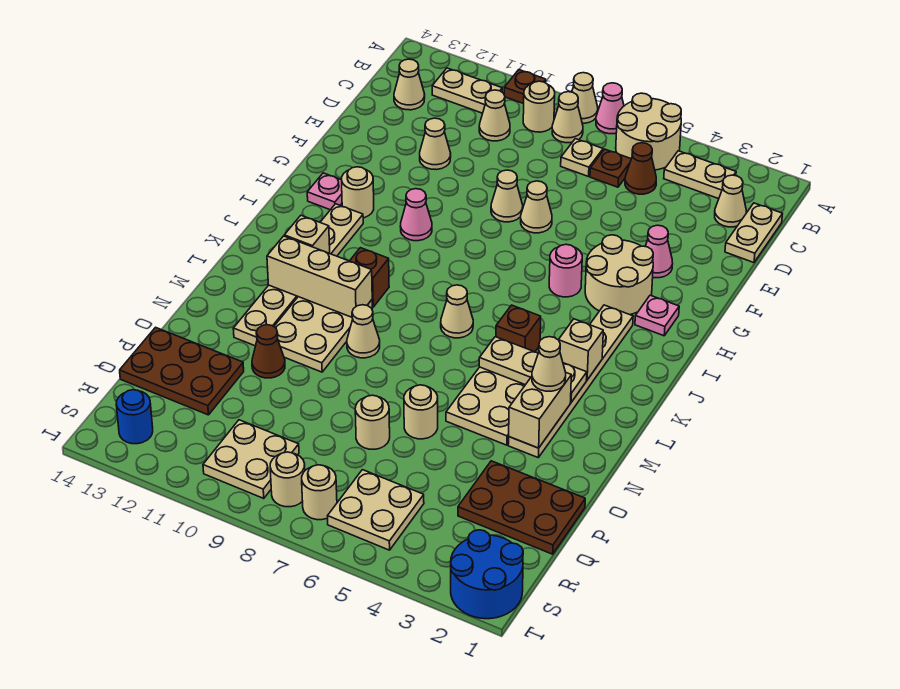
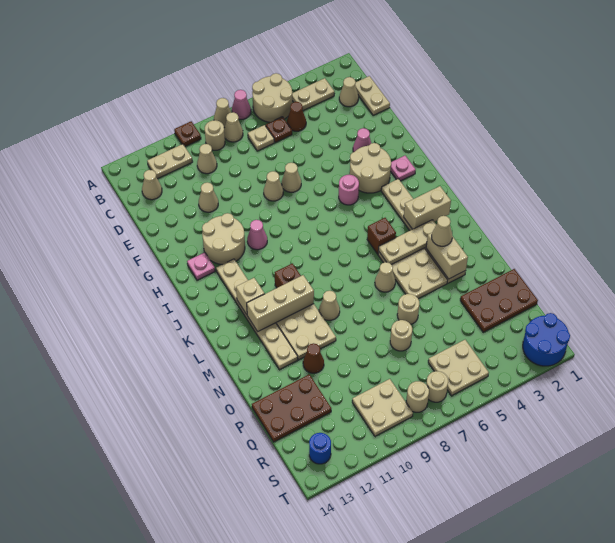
tan 1x1 round brick [342,167,374,218] -> tan 2x2 round brick [202,213,245,265]
tan 1x1 brick [559,319,603,380] -> tan 1x2 brick [404,186,451,229]
tan 1x1 cone [441,285,473,338] -> tan 1x1 cone moved to [375,262,395,292]

